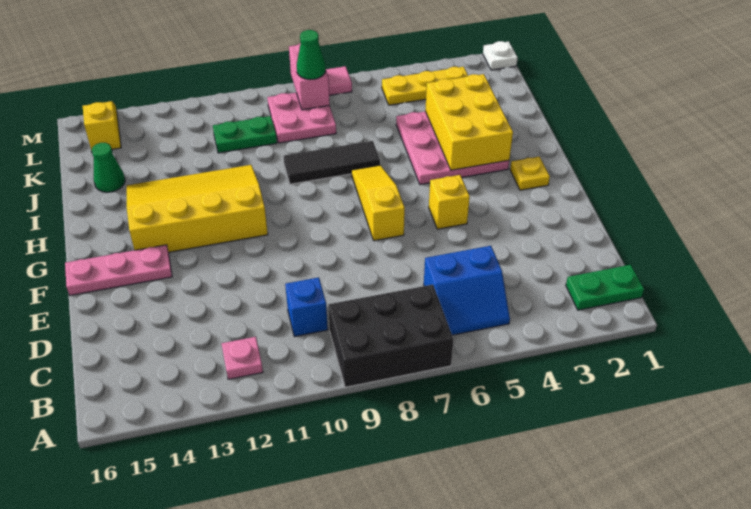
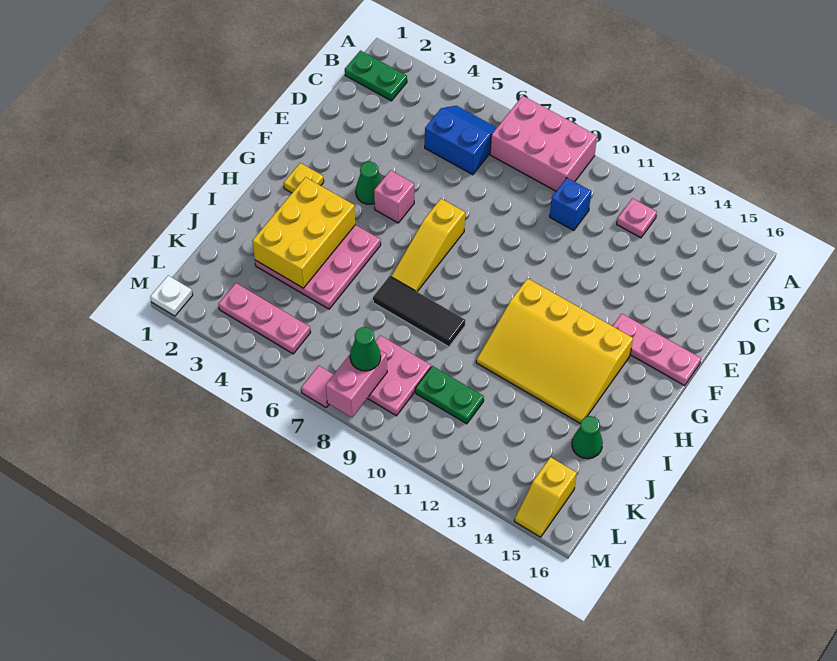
black 2x3 brick [328,285,453,387] -> pink 2x3 brick [490,96,597,191]
none -> green 1x1 cone [356,162,381,204]
yellow 1x1 brick [429,175,470,229] -> pink 1x1 brick [374,170,414,223]
yellow 1x3 plate [382,67,468,105] -> pink 1x3 plate [218,283,310,354]

